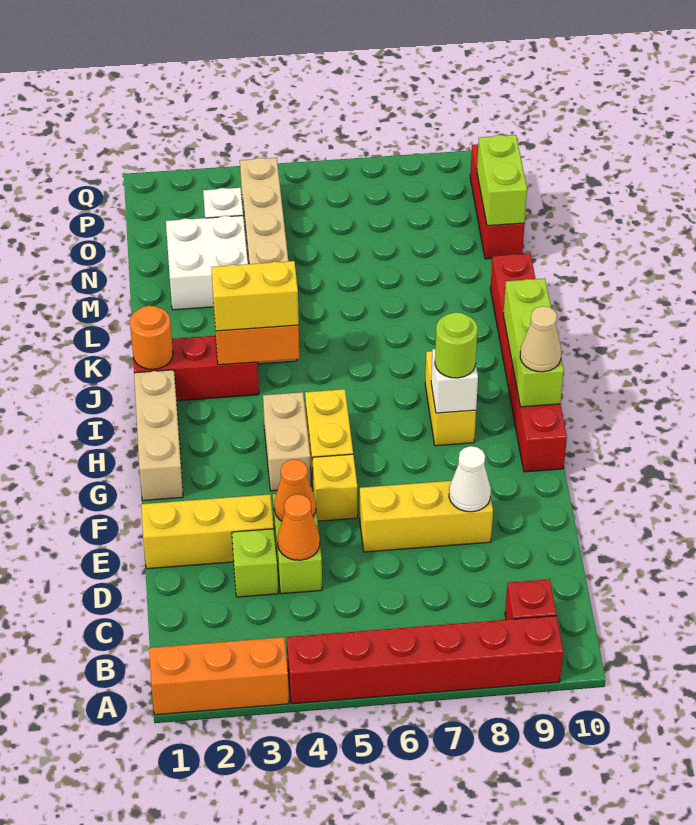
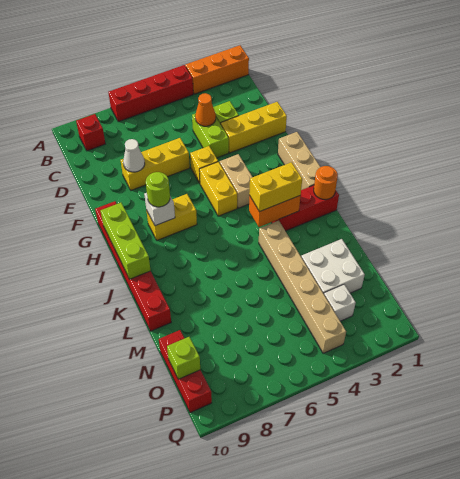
red 1x6 brick [287,616,563,704] -> red 1x4 brick [108,65,193,122]
orange 1x1 cone [274,459,316,521] -> none
yellow 1x2 brick [425,351,476,446] -> yellow 1x2 brick turned to [146,194,197,240]
tan 1x1 cone [520,306,561,372] -> none
lime 1x2 brick [477,135,527,226] -> lime 1x1 brick [167,337,200,379]

